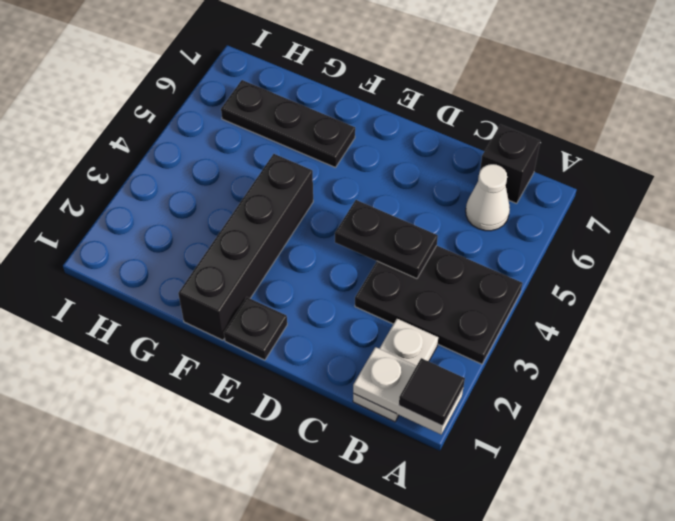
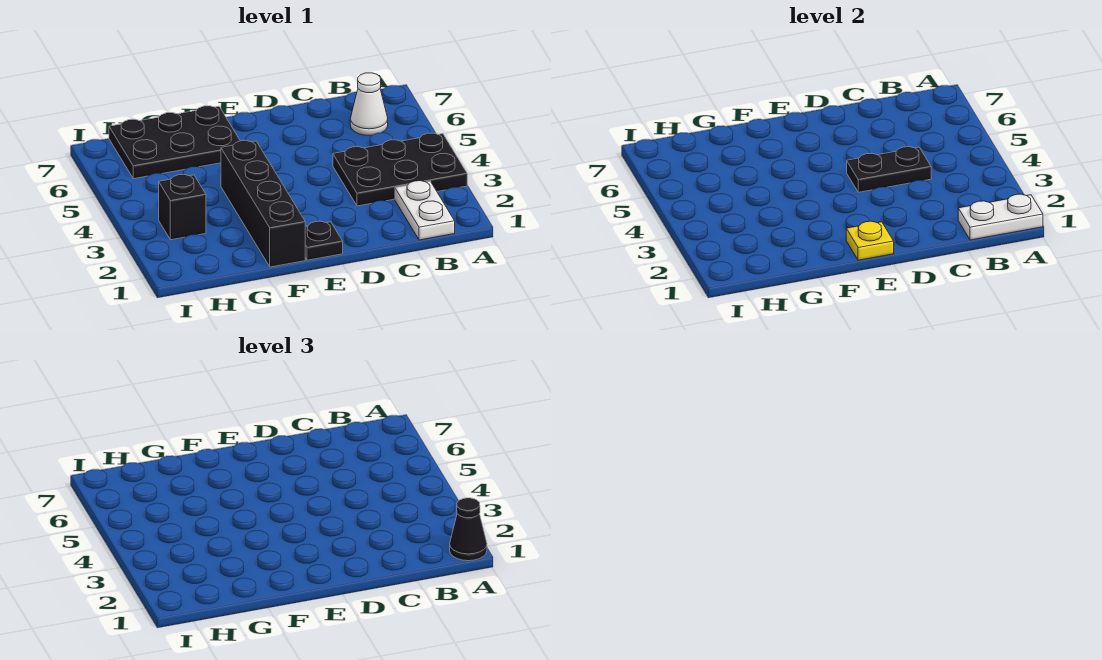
black 1x1 tile [399,358,465,426] -> black 1x1 cone [450,498,487,561]
black 1x1 brick [480,125,540,203] -> black 1x1 brick moved to [159,174,206,240]
none -> yellow 1x1 plate [846,221,894,260]
black 1x3 plate [221,80,355,168] -> black 2x3 plate [109,106,240,179]

